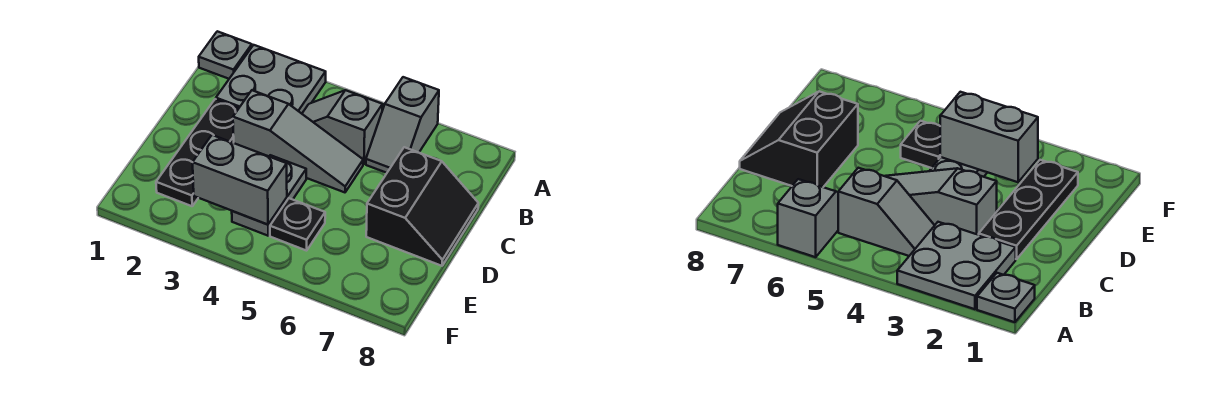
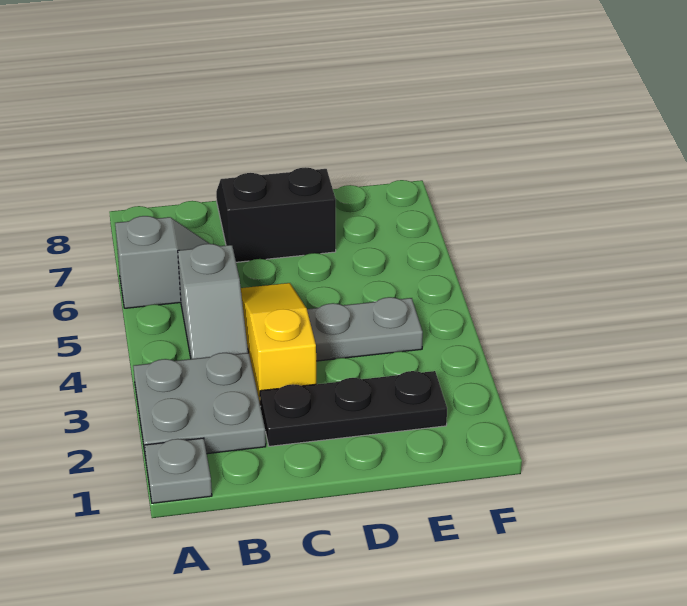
grey 1x3 slope [233,90,363,192] -> yellow 1x3 slope [241,283,316,402]
grey 1x2 brick [193,135,287,225] -> none
black 1x1 plate [270,198,325,251] -> none

